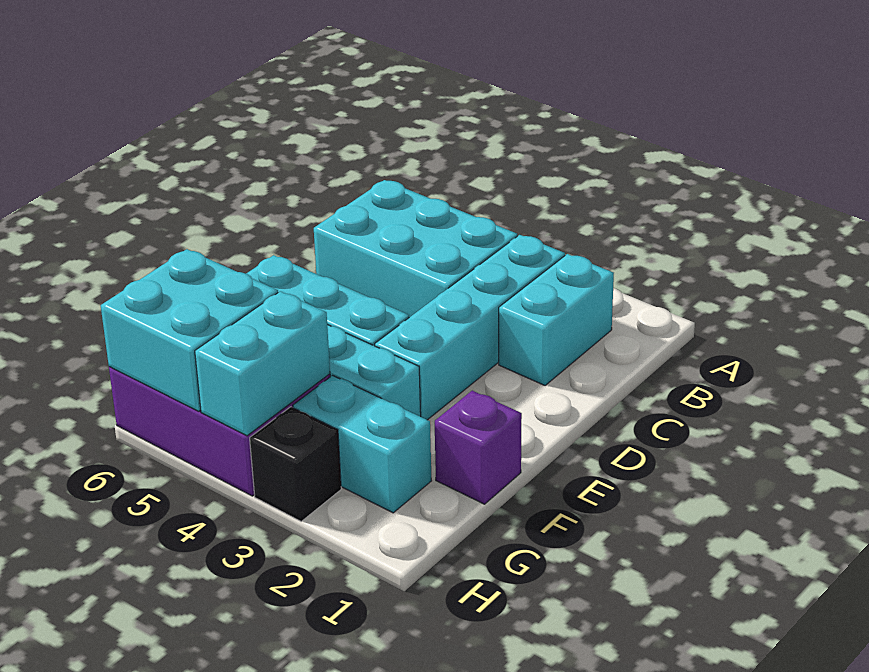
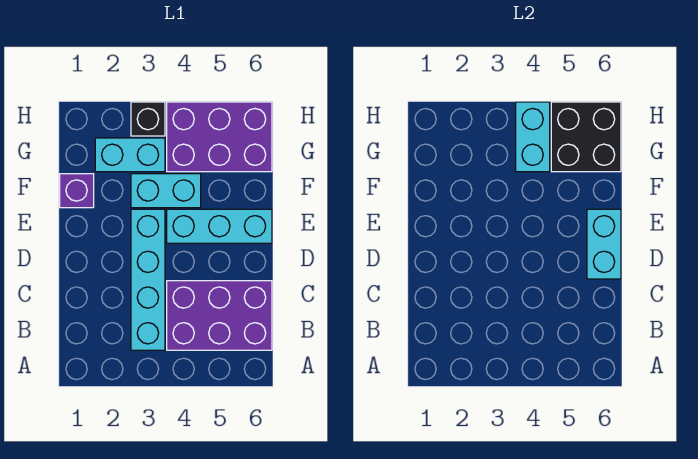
cyan 1x2 brick [499,254,614,385] -> cyan 1x2 brick moved to [587,209,621,279]
cyan 2x3 brick [314,180,517,317] -> purple 2x3 brick [167,281,272,350]
cyan 2x2 brick [101,249,278,411] -> black 2x2 brick [551,102,621,172]

